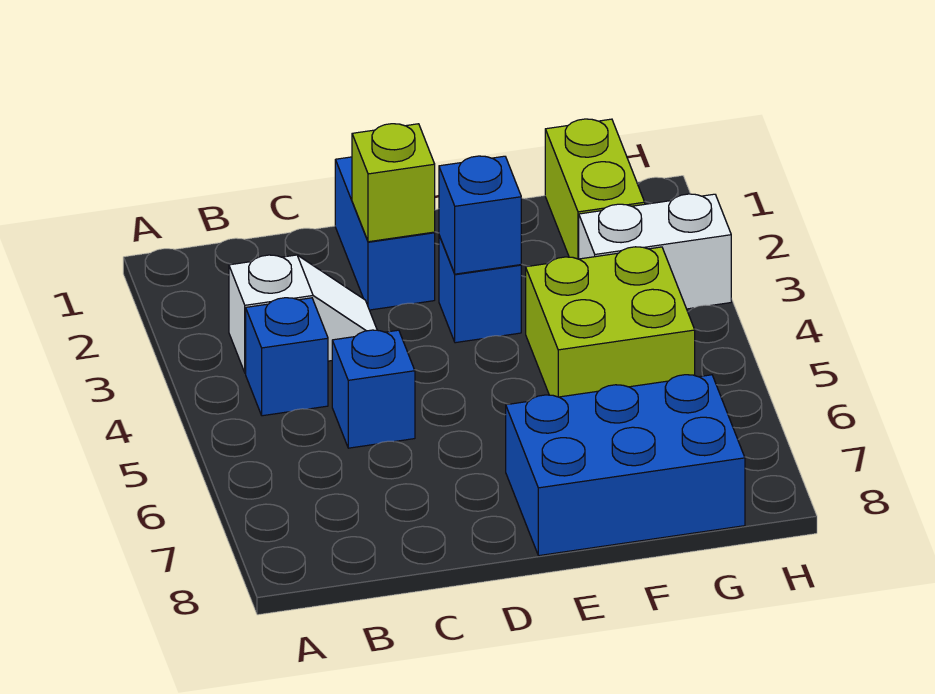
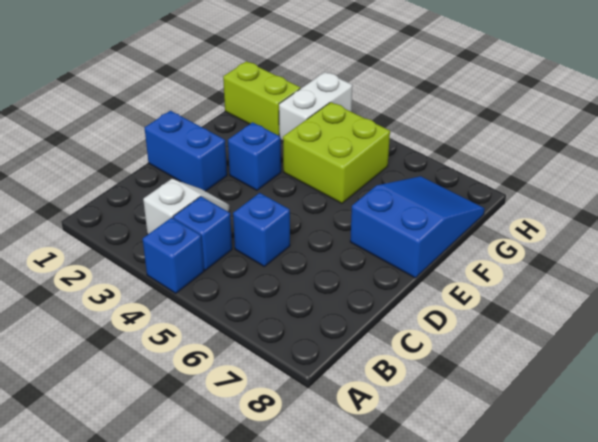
lime 1x1 brick [352,124,435,242] -> none
blue 1x1 brick [439,156,521,274] -> blue 1x1 brick moved to [143,217,204,293]
blue 2x3 brick [506,375,745,556] -> blue 2x3 slope [350,176,485,278]

